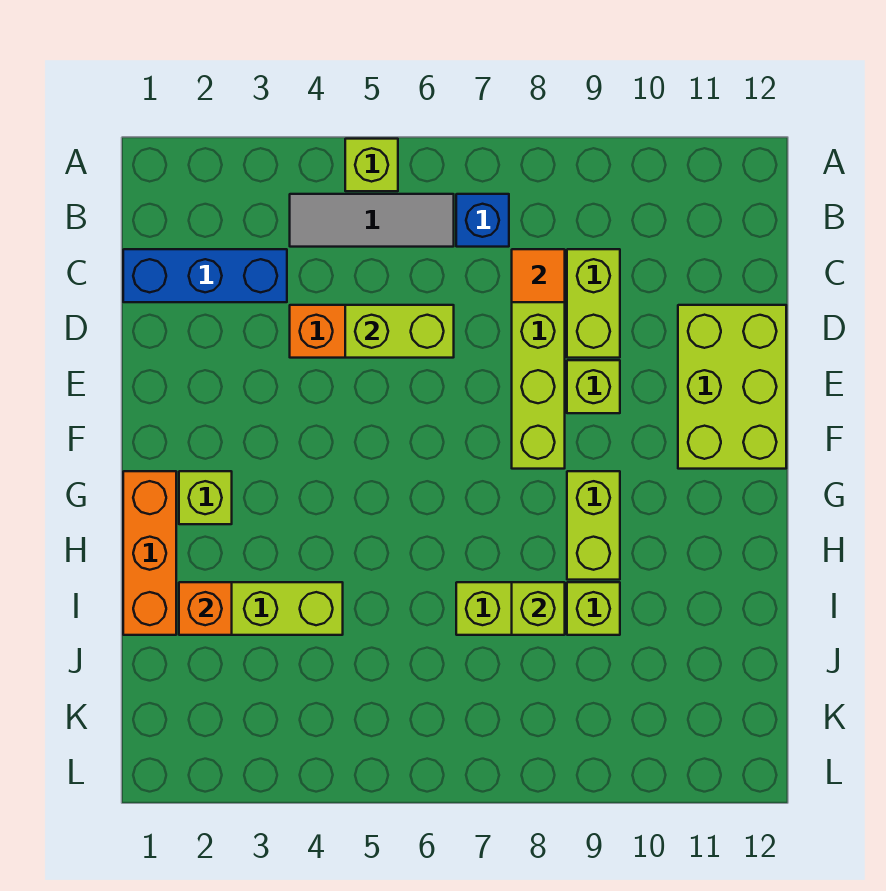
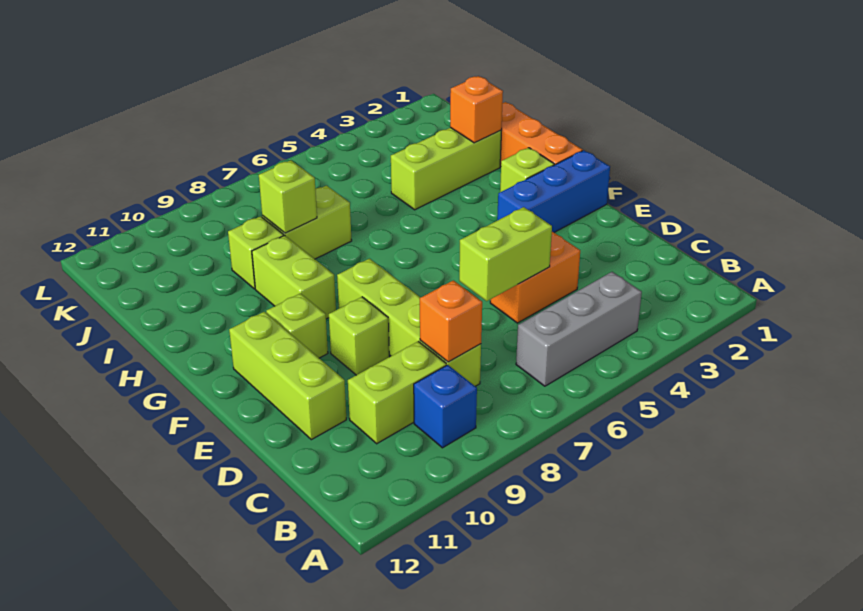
lime 1x1 brick [345,139,398,191] -> lime 1x1 brick moved to [266,293,328,358]
grey 1x3 tile [290,194,454,247] -> grey 1x3 brick [516,272,642,386]
blue 1x1 brick [456,194,509,247] -> blue 1x1 brick moved to [414,365,477,448]
blue 1x3 brick [123,249,287,302] -> blue 1x3 brick moved to [497,150,610,232]
orange 1x1 tile [512,249,565,302] -> orange 1x1 brick [420,280,482,362]
lime 1x2 brick [567,249,620,358] -> lime 1x2 brick turned to [348,341,446,444]
lime 2x3 brick [678,305,786,469] -> lime 1x3 brick [229,312,346,440]

